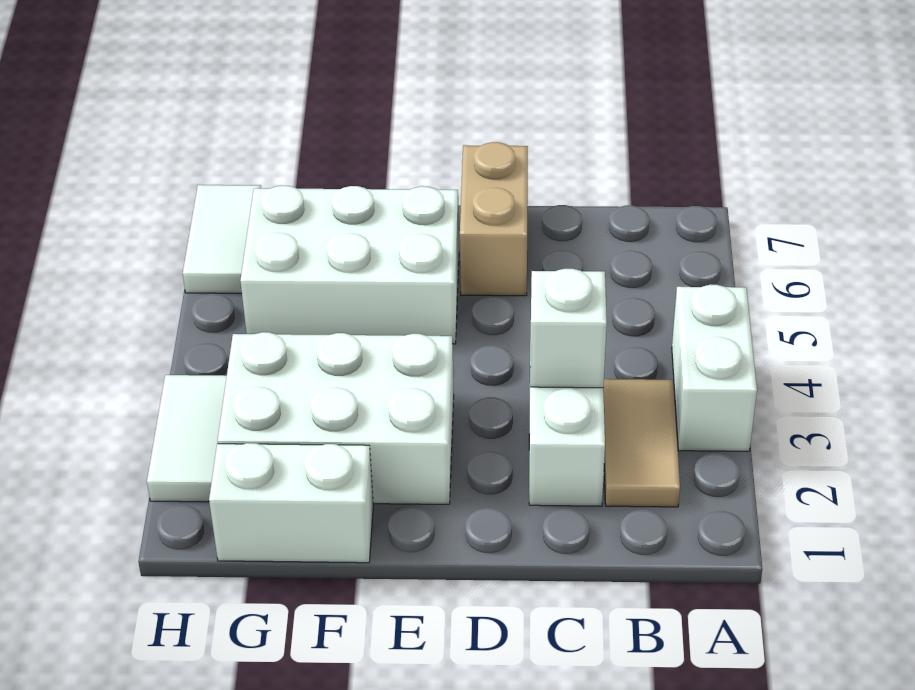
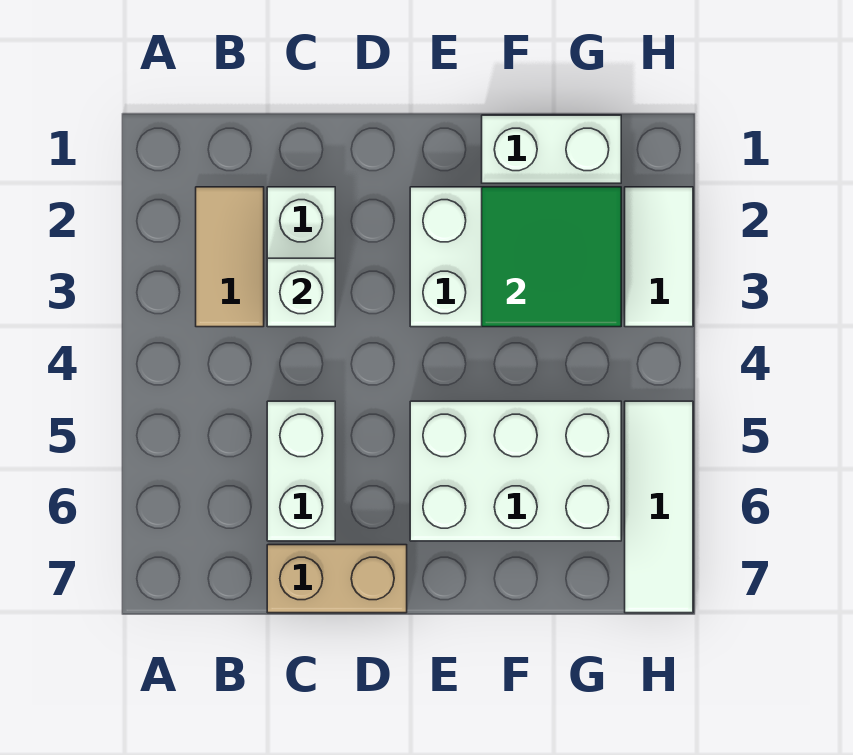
white 1x2 brick [672,285,757,451] -> white 1x2 brick moved to [267,401,335,541]
tan 1x2 brick [460,142,528,296] -> tan 1x2 brick turned to [267,545,407,613]
none -> green 2x2 tile [482,187,621,327]
white 1x2 tile [183,185,261,293] -> white 1x3 tile [625,401,693,613]

